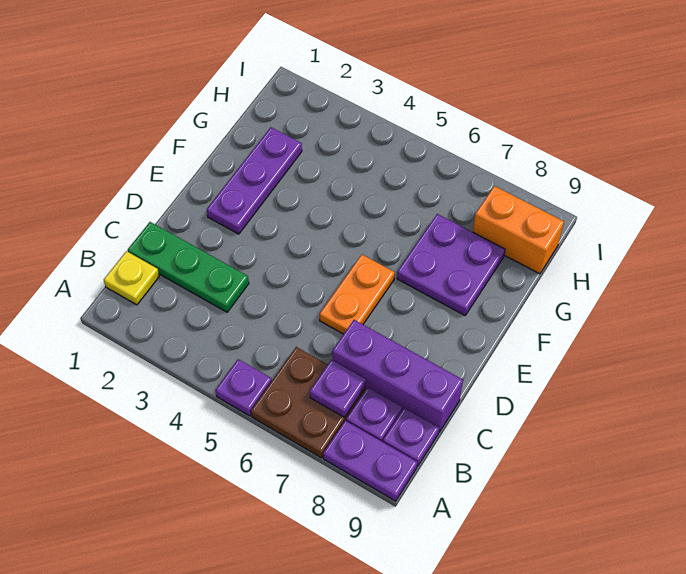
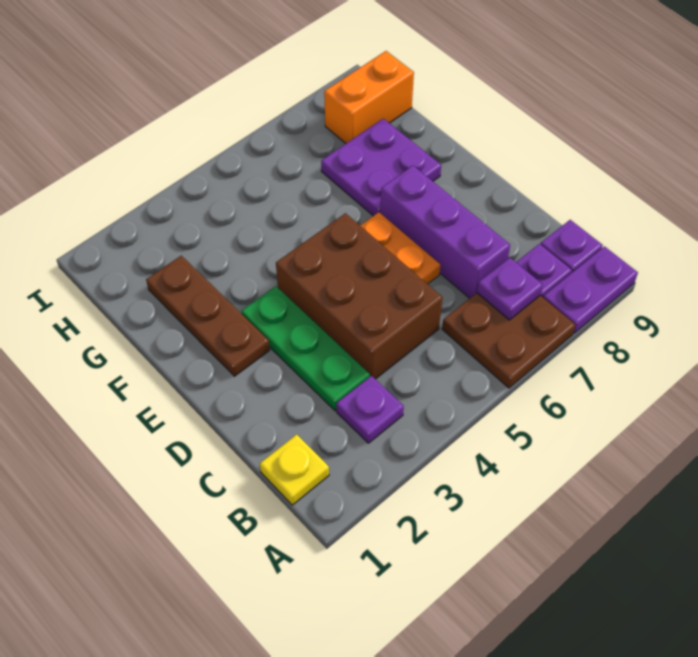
purple 1x1 plate [216,359,272,416] -> purple 1x1 plate moved to [336,376,404,443]
green 1x3 plate [128,222,249,312] -> green 1x3 plate turned to [241,286,370,411]
none -> brown 2x3 brick [276,213,442,379]
purple 1x3 brick [332,320,463,432] -> purple 1x3 brick turned to [380,166,510,298]
purple 1x3 plate [207,127,302,234] -> brown 1x3 plate [146,256,270,376]

